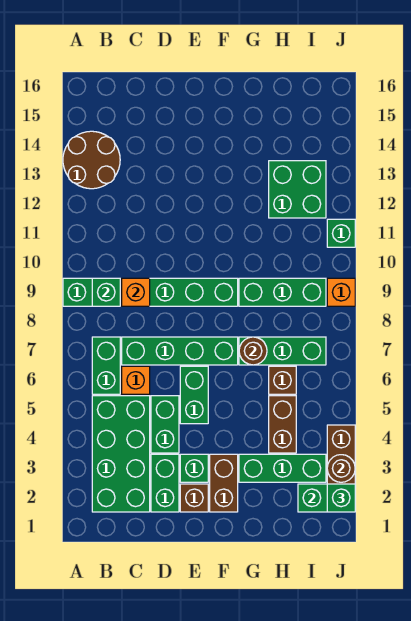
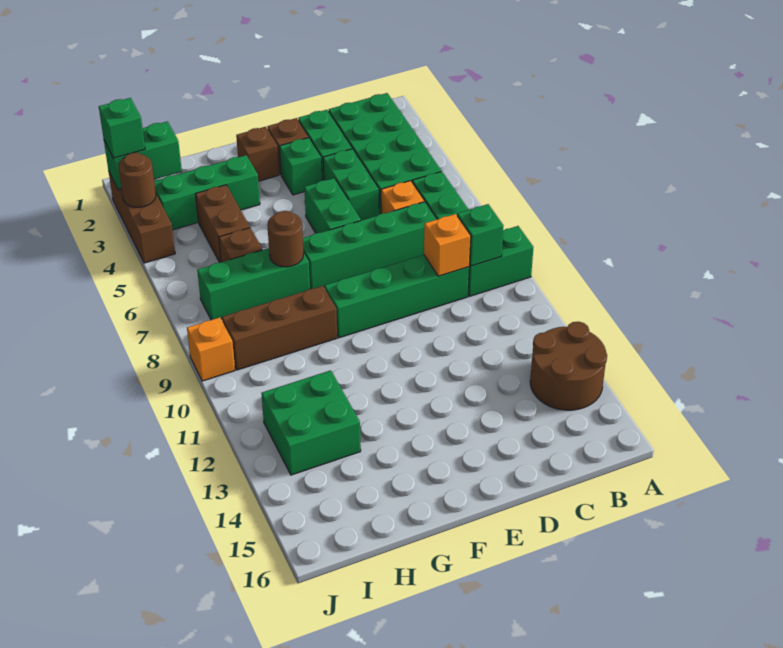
brown 1x2 brick [210,454,238,512] -> brown 1x1 brick [236,127,279,181]
green 1x3 brick [239,278,326,306] -> brown 1x3 brick [222,286,337,370]
green 1x1 brick [327,219,355,247] -> none

